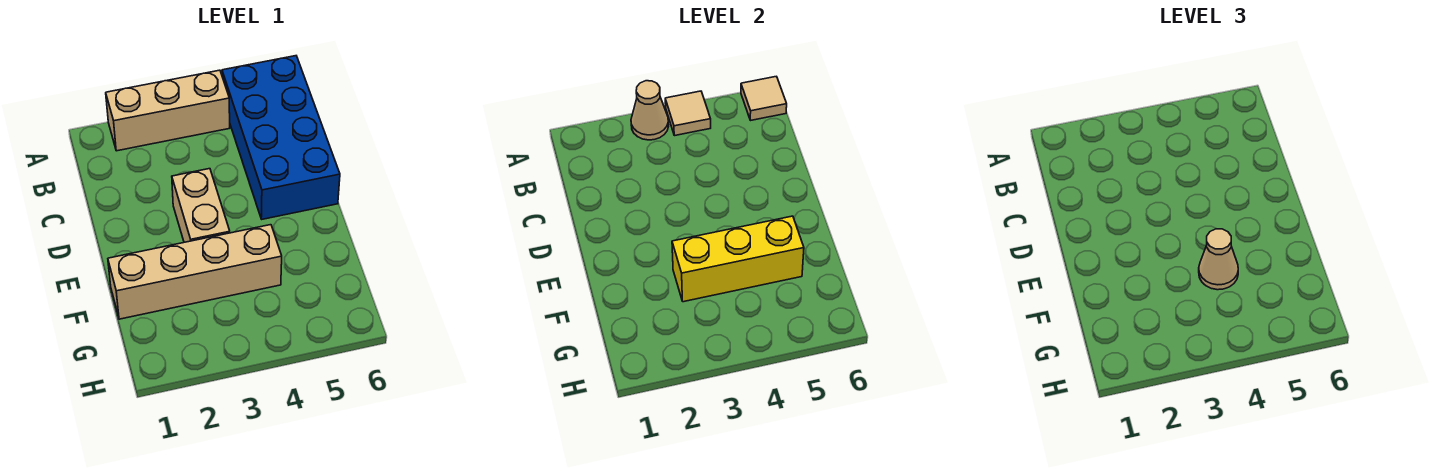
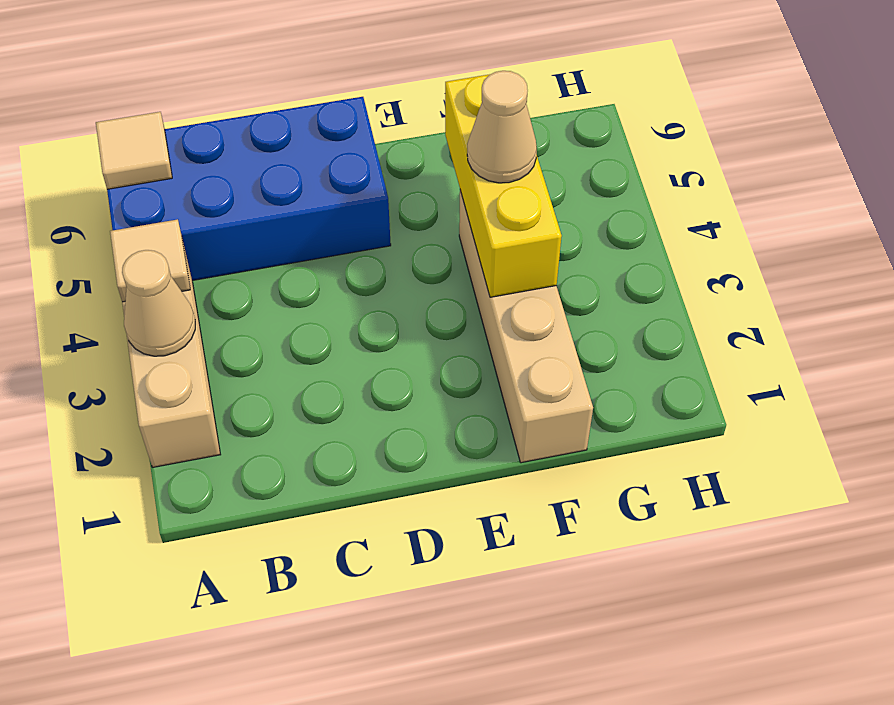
tan 1x2 brick [172,169,230,242] -> none

